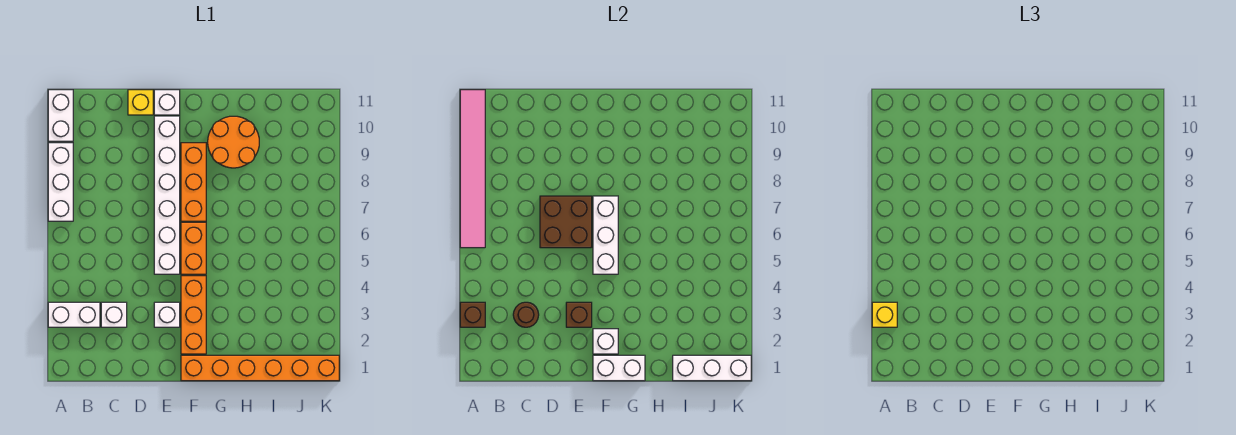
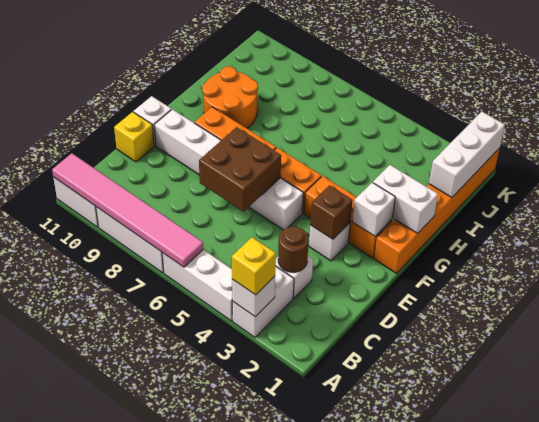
brown 1x1 brick [460,302,485,327] -> white 1x1 brick [232,276,275,317]
white 1x2 brick [593,355,645,381] -> white 1x2 brick turned to [373,165,438,233]
white 1x3 brick [593,196,618,274] -> white 1x3 brick moved to [162,250,233,321]

